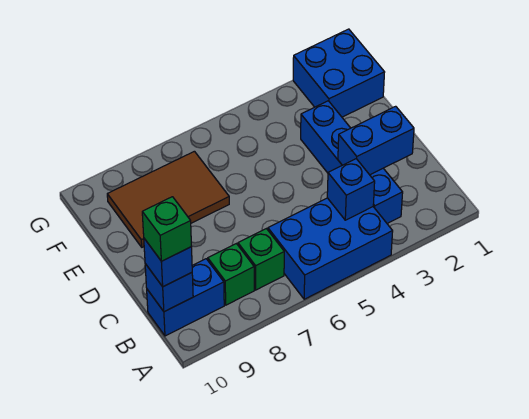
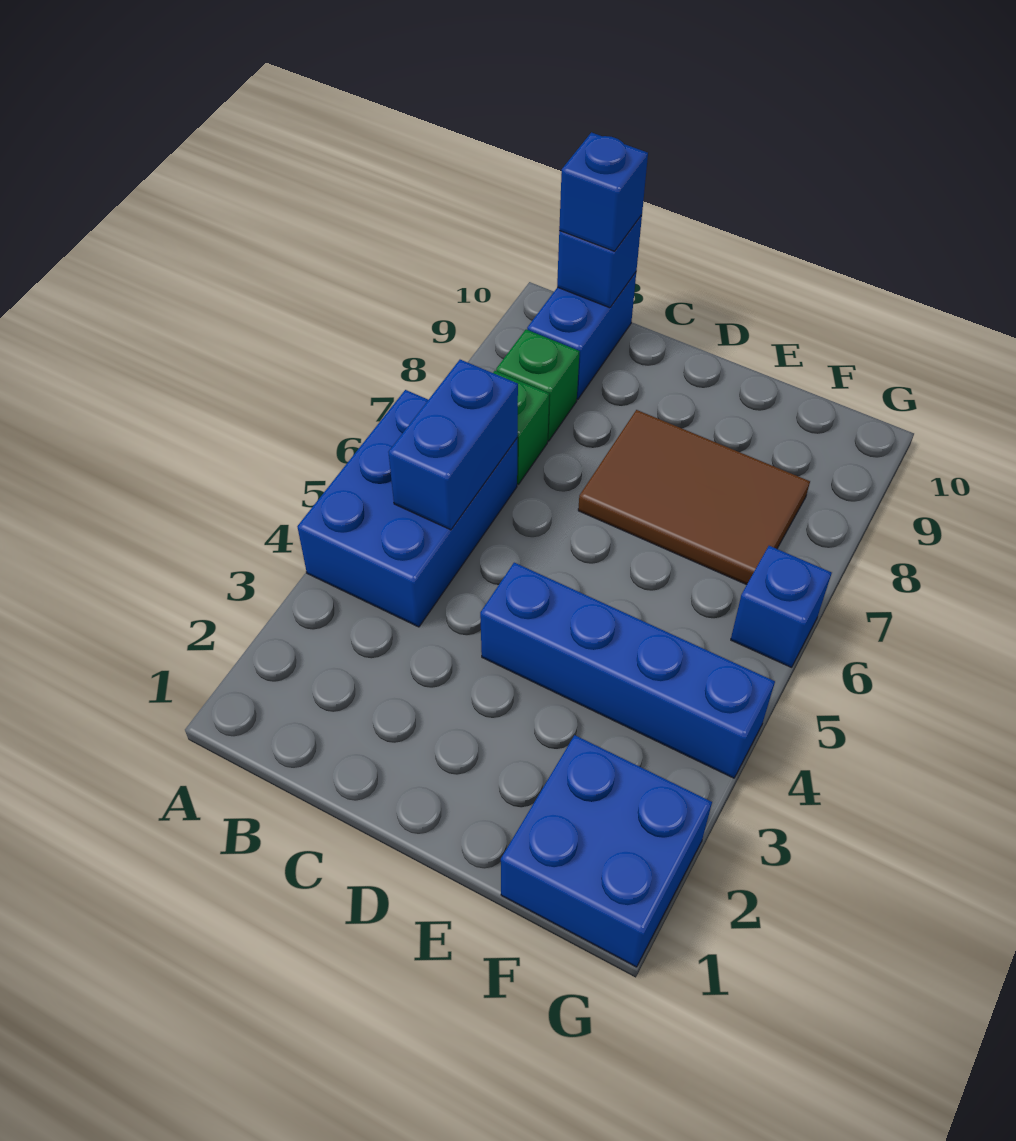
blue 1x4 brick [301,101,403,224] -> blue 1x4 brick moved to [480,563,775,778]
blue 1x1 brick [327,159,375,220] -> blue 1x1 brick moved to [731,546,832,667]
green 1x1 brick [142,197,191,261] -> none
blue 1x2 brick [338,106,414,175] -> blue 1x2 brick moved to [388,360,518,530]
brown 2x3 tile [107,151,229,247] -> brown 2x3 tile turned to [578,410,810,585]

